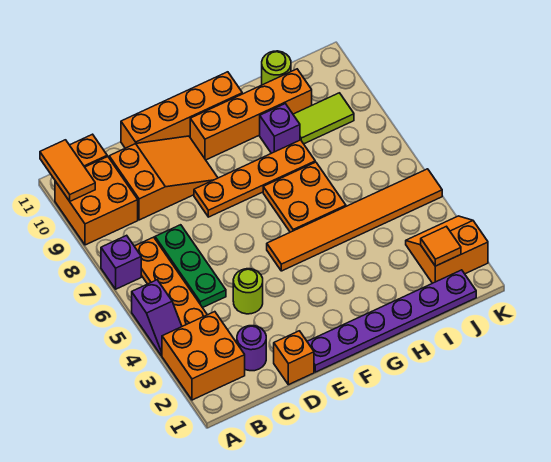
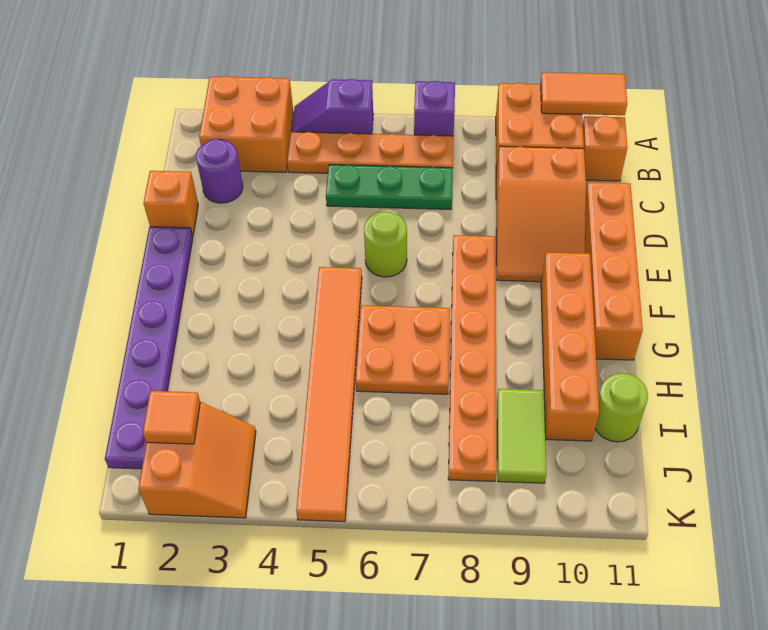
lime 1x1 round brick [233,269,263,314] -> lime 1x1 round brick moved to [364,212,407,277]
orange 1x4 plate [194,140,315,217] -> orange 1x6 plate [448,235,496,481]
purple 1x1 brick [260,104,300,153] -> none

